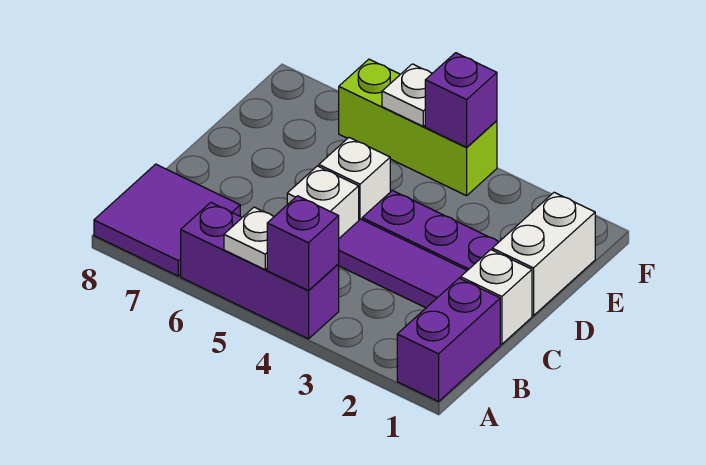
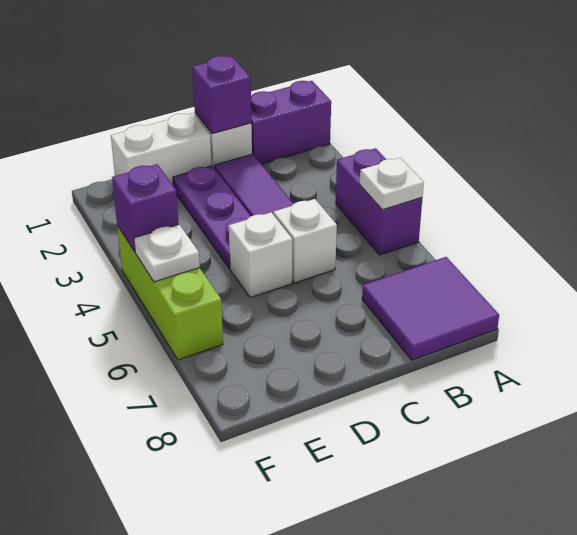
purple 1x3 brick [181,202,339,339] -> purple 1x2 brick [336,148,422,255]
purple 1x1 brick [267,196,339,291] -> purple 1x1 brick moved to [192,56,251,134]

